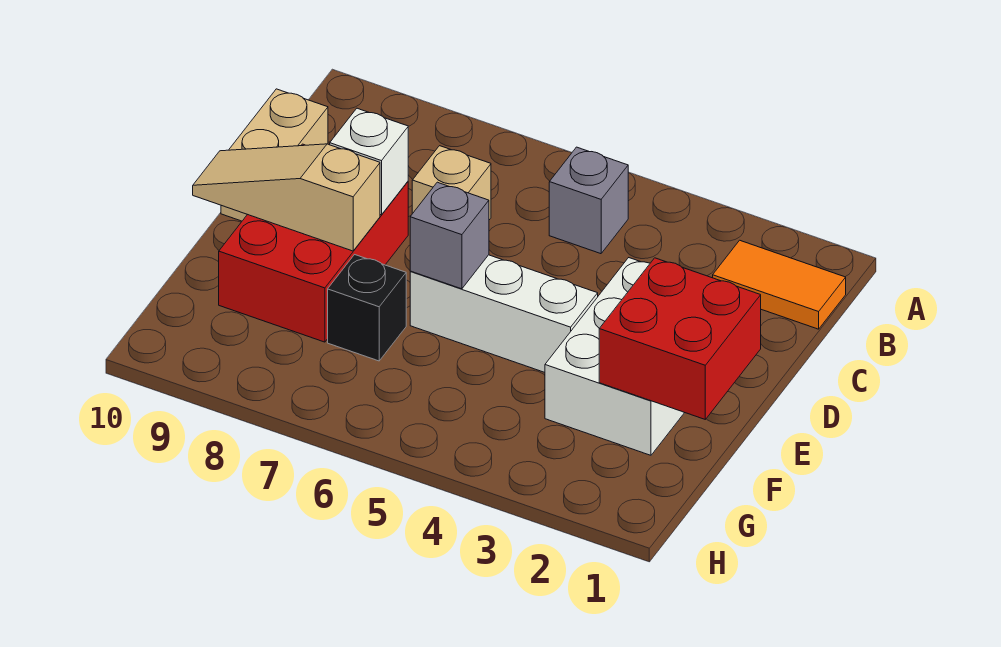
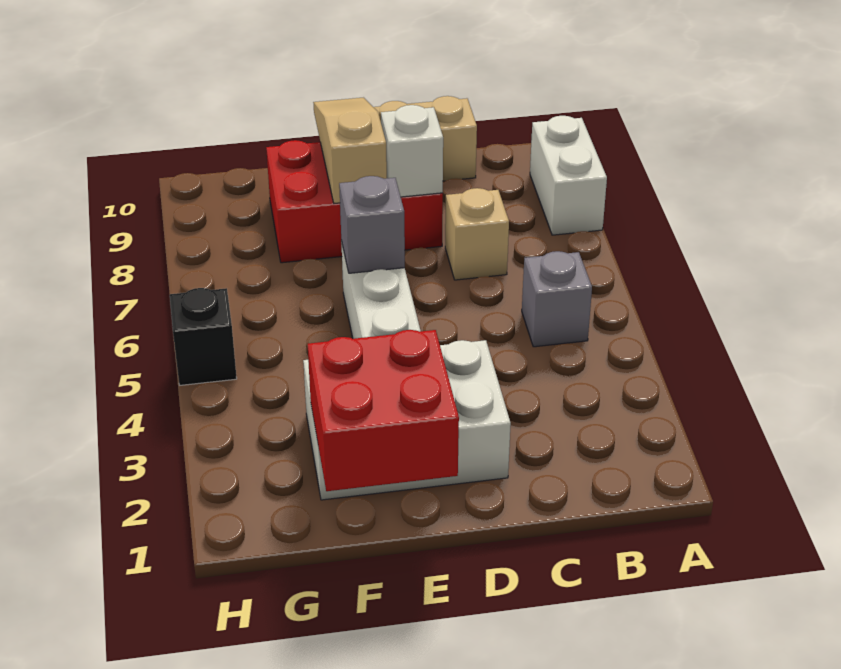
none -> white 1x2 brick [530,116,607,235]
orange 1x2 tile [713,240,846,329] -> none
black 1x1 brick [328,255,406,361] -> black 1x1 brick moved to [170,288,237,385]

